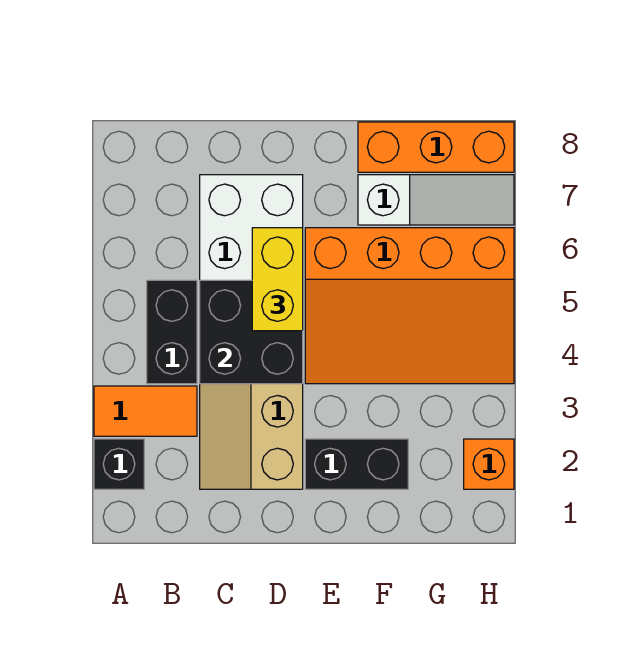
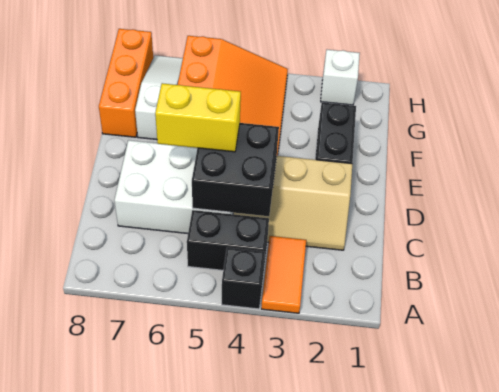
black 1x1 brick [94,439,144,489] -> black 1x1 brick moved to [222,248,265,309]
orange 1x1 brick [464,439,514,489] -> white 1x1 brick [321,50,360,105]

